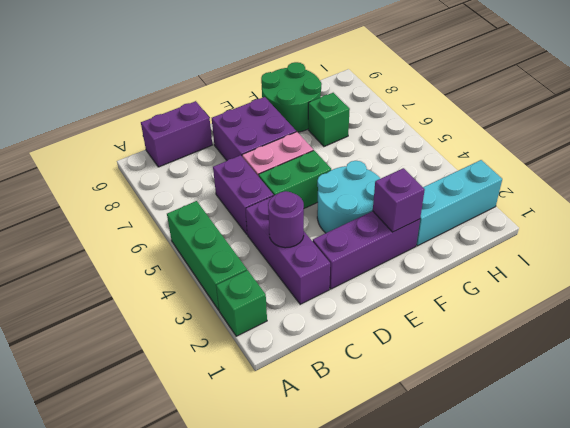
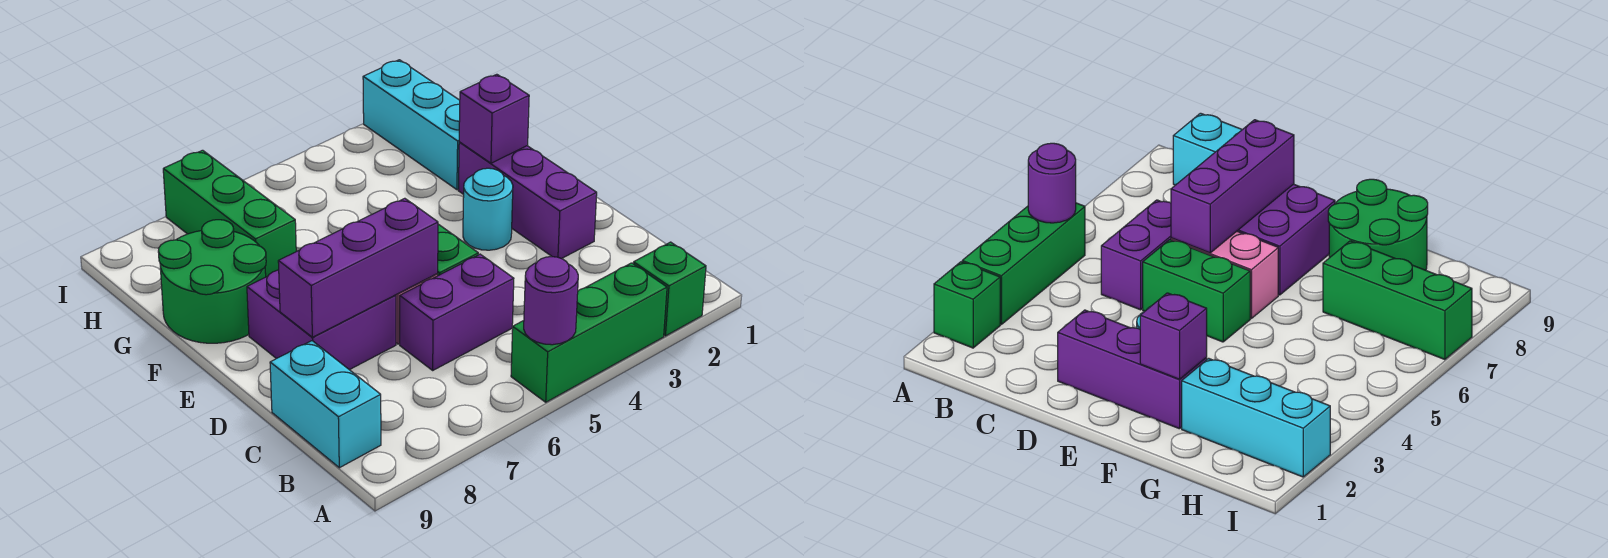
purple 1x2 brick [141,101,212,167] -> cyan 1x2 brick [270,341,381,468]
purple 1x3 brick [246,196,330,304] -> purple 1x3 brick moved to [278,198,438,337]
purple 1x1 round brick [268,191,304,248] -> purple 1x1 round brick moved to [524,257,578,345]
cyan 2x2 round brick [317,161,380,233] -> cyan 1x1 round brick [463,168,513,250]
green 1x1 brick [308,93,350,146] -> green 1x3 brick [163,150,296,277]

